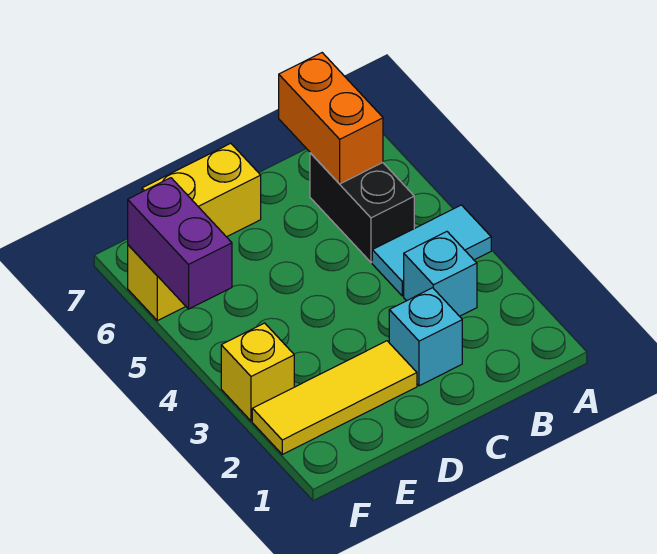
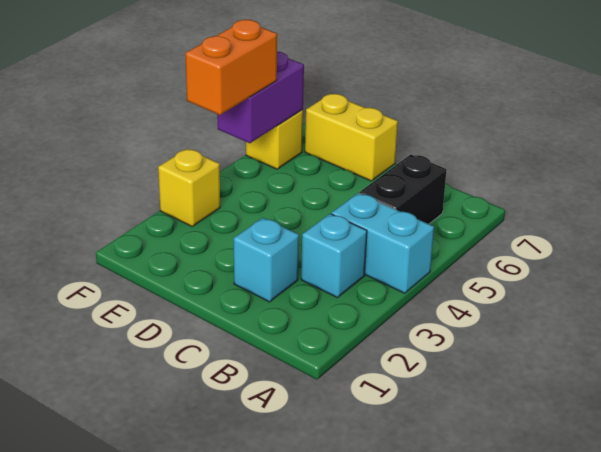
cyan 1x2 tile [372,205,491,296] -> cyan 1x2 brick [331,193,434,293]
orange 1x2 brick [279,53,383,184] -> orange 1x2 brick moved to [185,20,277,115]
yellow 1x3 tile [252,341,417,454] -> none

